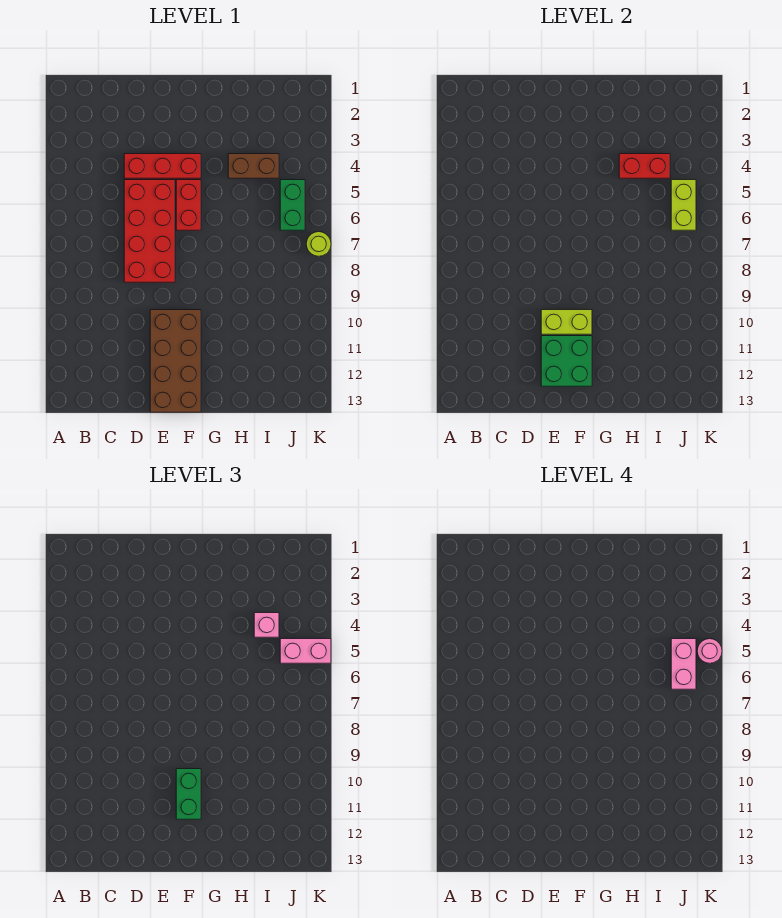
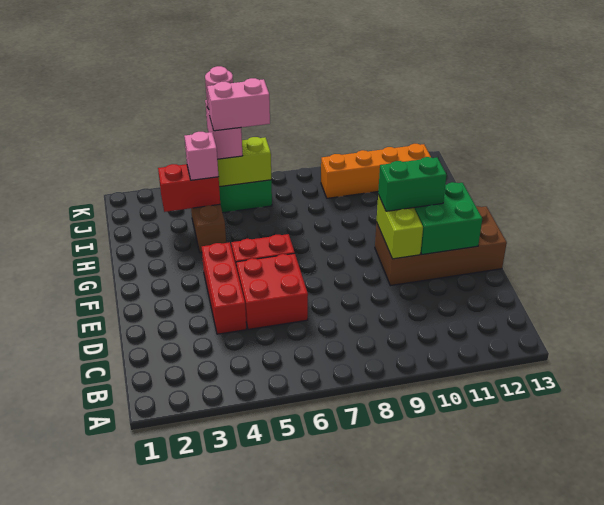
red 2x4 brick [124,180,175,282] -> red 2x2 brick [236,253,308,329]
red 1x2 brick [619,154,670,178] -> red 1x2 brick turned to [158,164,220,212]
none -> orange 1x4 brick [321,144,431,198]
lime 1x1 round brick [306,232,331,256] -> none

